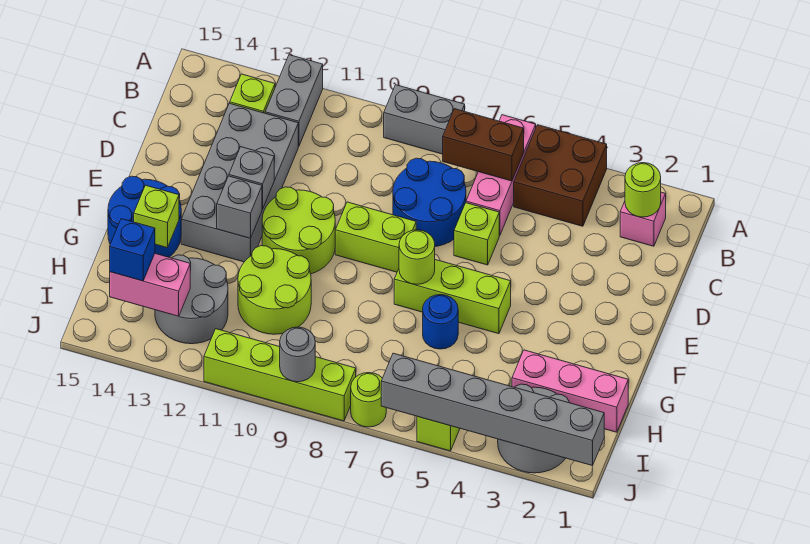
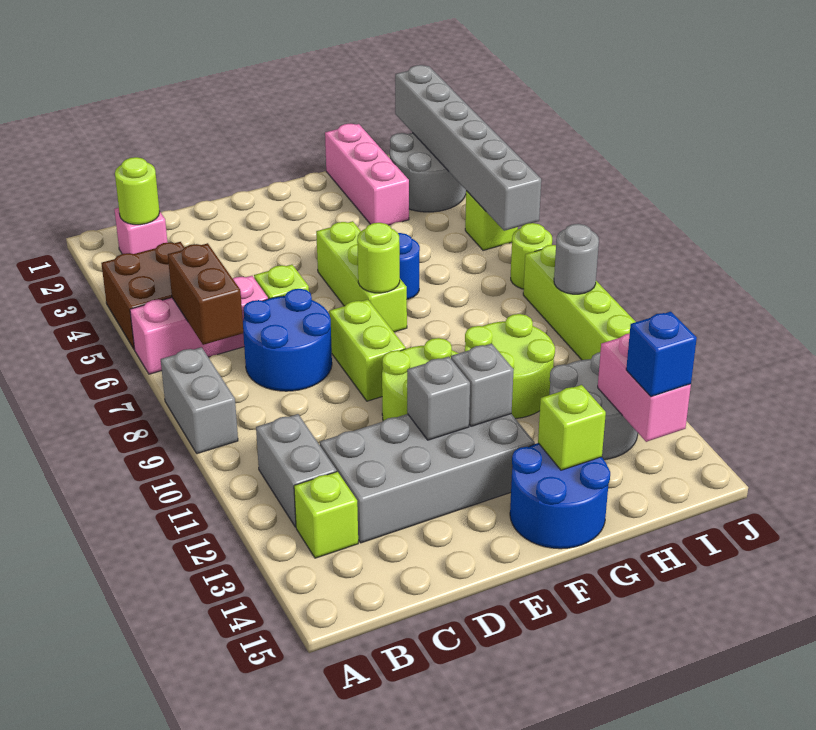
grey 1x2 brick [265,55,323,146] -> grey 1x2 brick turned to [256,414,337,527]

